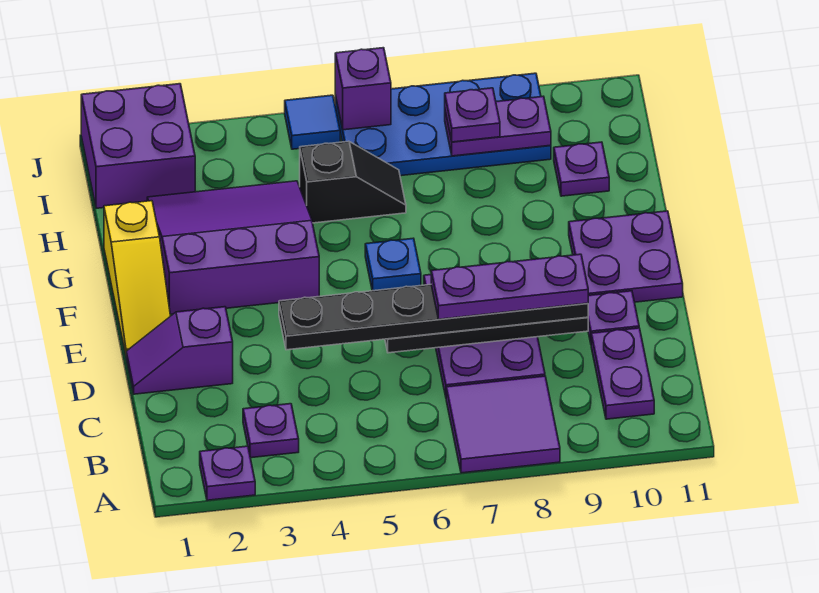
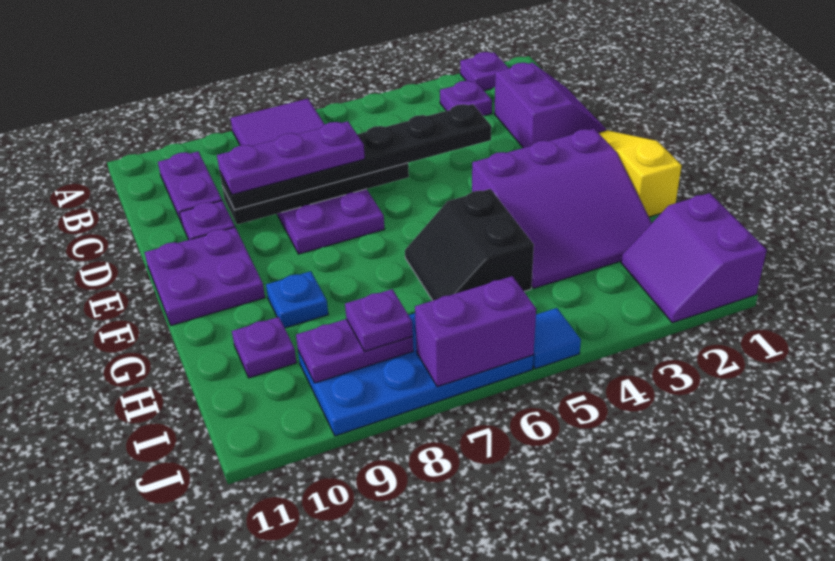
purple 1x2 slope [126,307,233,394] -> purple 2x2 slope [495,63,606,148]
blue 1x1 plate [365,238,421,291] -> blue 1x1 plate moved to [266,271,328,328]
black 1x2 slope [300,141,406,223] -> black 2x2 slope [405,189,534,300]
purple 2x2 brick [81,84,195,208] -> purple 2x2 slope [621,193,767,323]
purple 1x1 brick [335,48,391,130] -> purple 1x2 brick [415,276,536,387]

